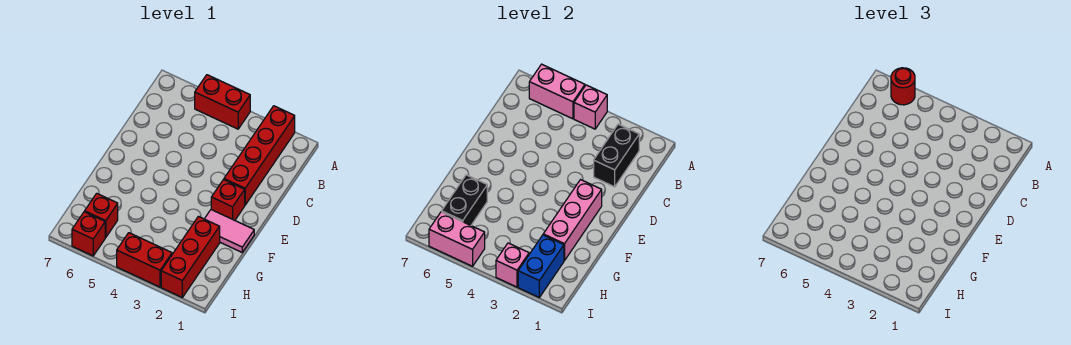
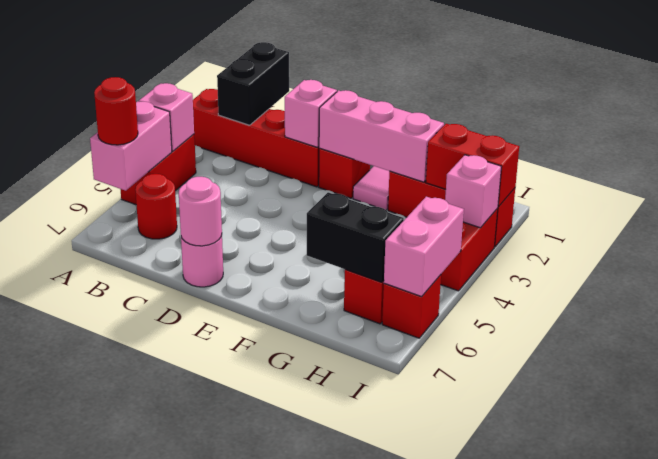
black 1x2 brick [594,124,639,187] -> black 1x2 brick turned to [217,42,289,125]
none -> red 1x1 round brick [135,174,177,239]
none -> pink 1x1 brick [285,80,337,147]
none -> pink 1x1 round brick [181,235,223,287]
none -> pink 1x1 round brick [179,177,222,246]
blue 1x2 brick [518,235,564,297] -> red 1x2 brick [426,124,519,206]

